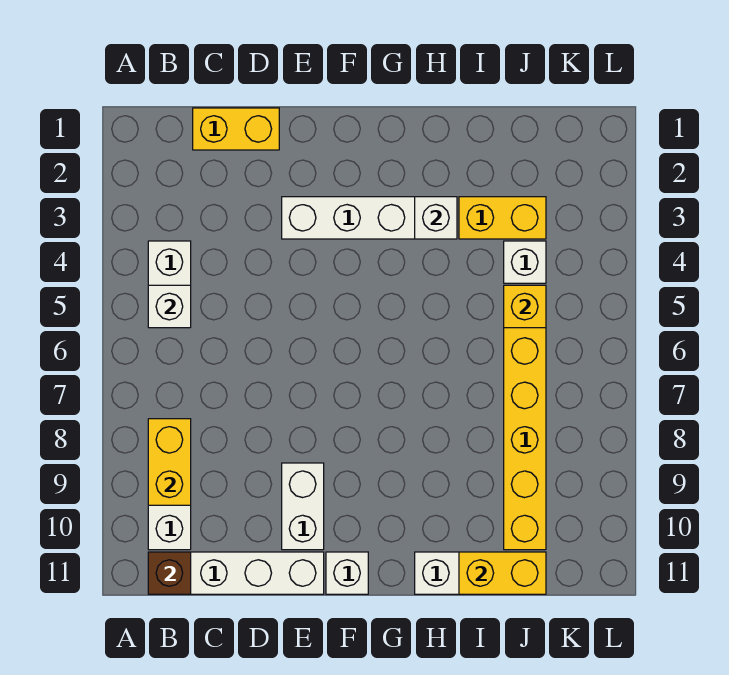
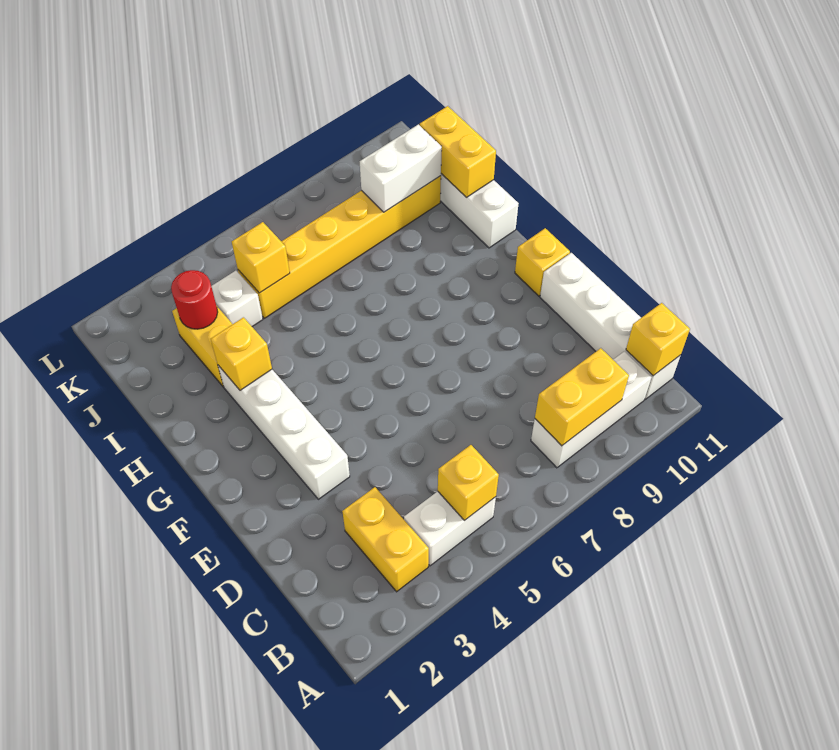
white 1x1 brick [148,285,191,328] -> yellow 1x1 brick [438,445,499,521]
brown 1x1 brick [148,552,191,594] -> yellow 1x1 brick [626,303,690,376]
yellow 1x2 brick [193,108,279,150] -> yellow 1x2 brick moved to [342,487,429,592]
white 1x2 brick [282,463,324,550] -> white 1x2 brick moved to [360,124,442,212]
white 1x1 brick [326,552,368,594] -> yellow 1x1 brick [515,228,570,296]
white 1x1 brick [415,197,457,239] -> yellow 1x1 brick [211,317,272,390]
none -> red 1x1 round brick [171,270,218,329]

